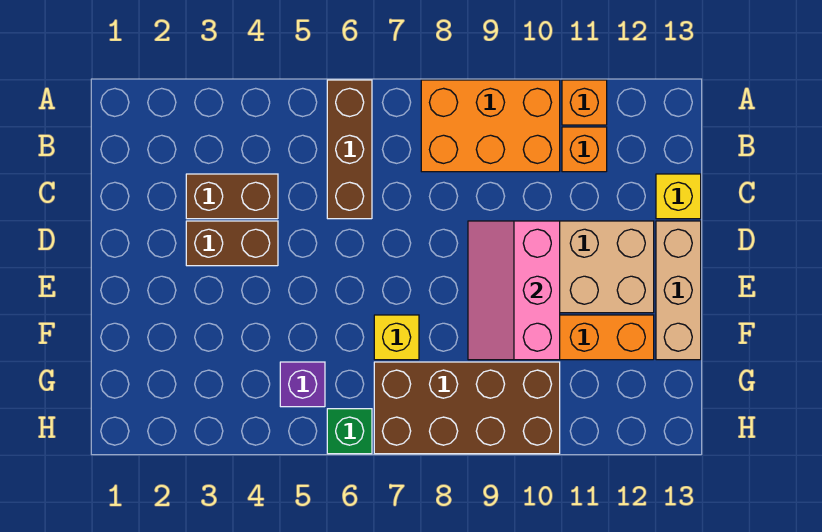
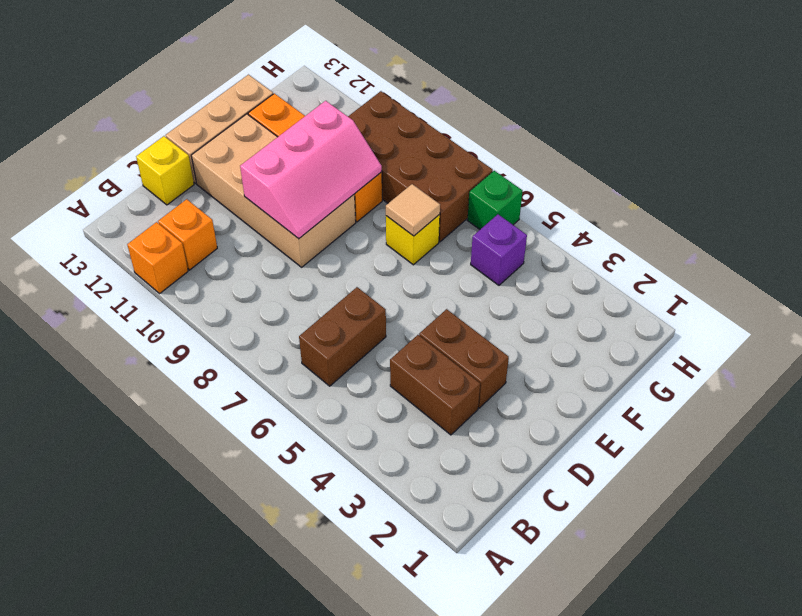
brown 1x3 brick [327,80,372,219] -> brown 1x2 brick [299,287,386,386]
orange 2x3 brick [421,80,560,172] -> none
none -> tan 1x1 tile [386,184,440,236]

